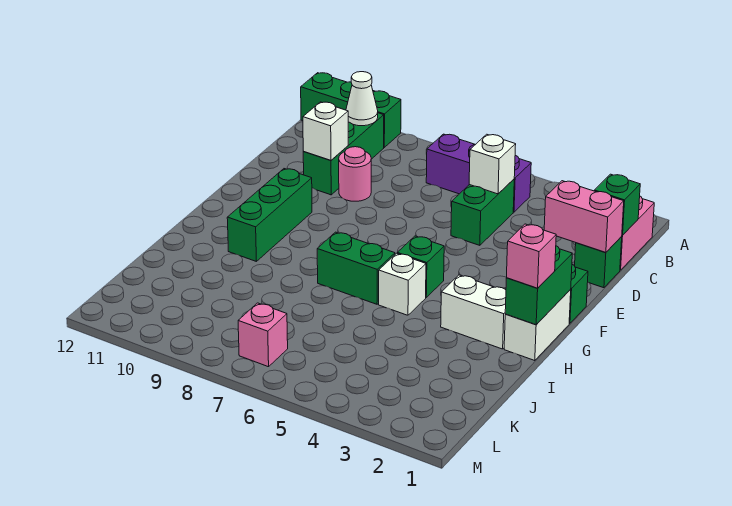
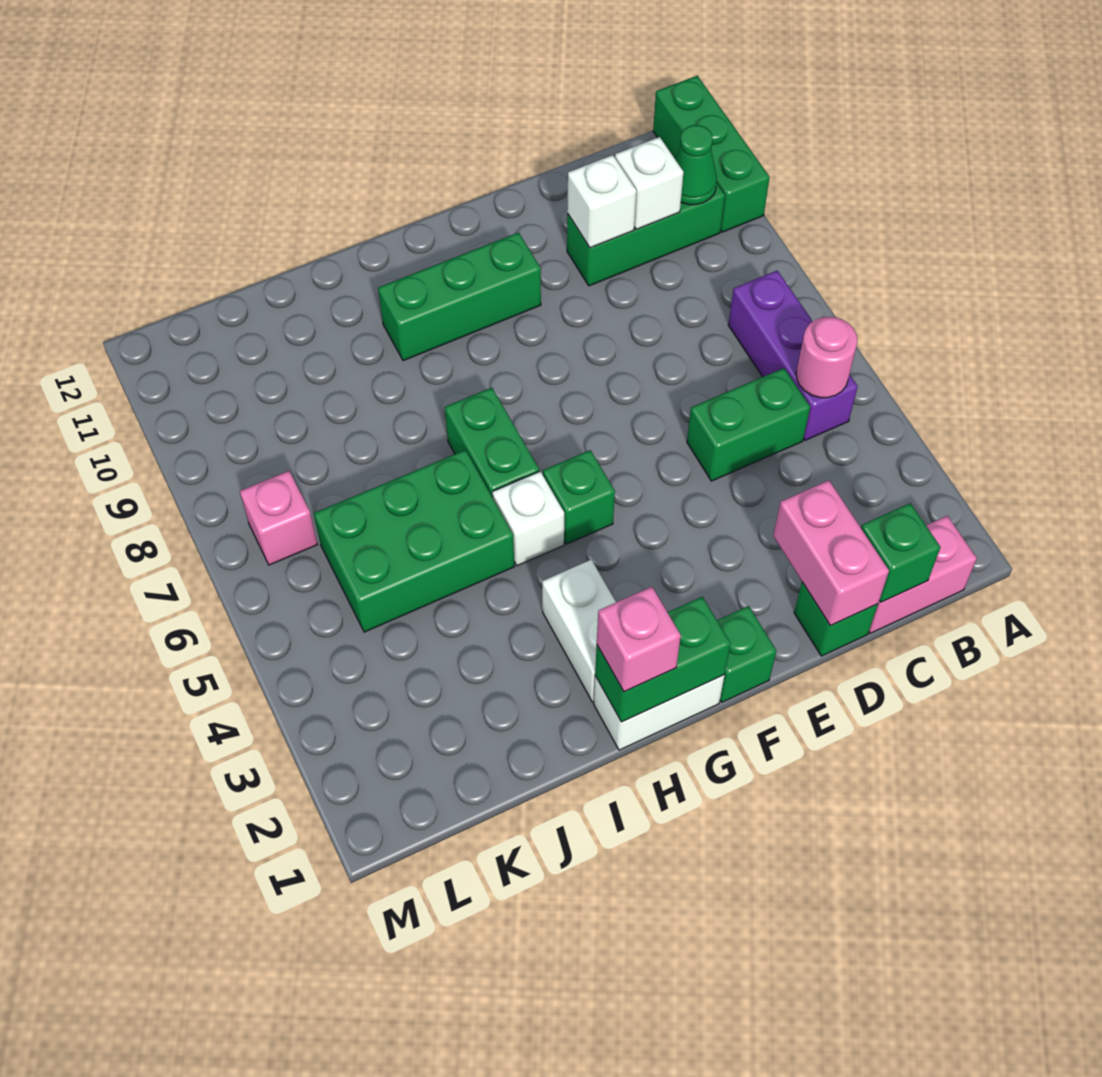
white 1x1 cone [346,72,378,126] -> green 1x1 cone [675,125,717,205]
white 1x1 brick [469,134,516,194] -> white 1x1 brick moved to [615,137,684,229]
pink 1x1 round brick [339,147,371,201] -> pink 1x1 round brick moved to [796,317,857,398]
none -> green 2x3 brick [314,450,514,632]

